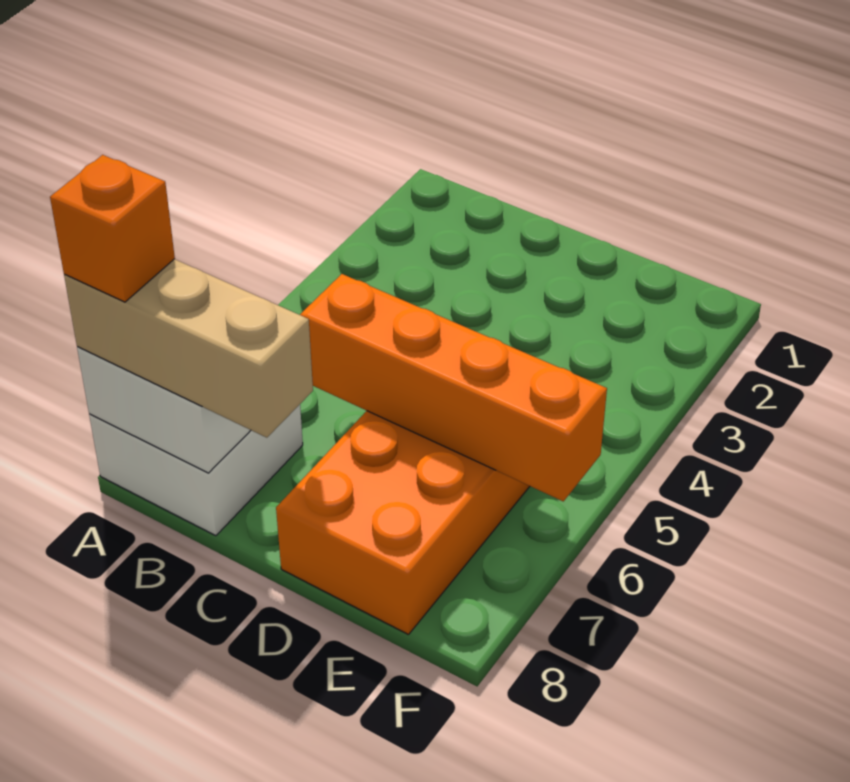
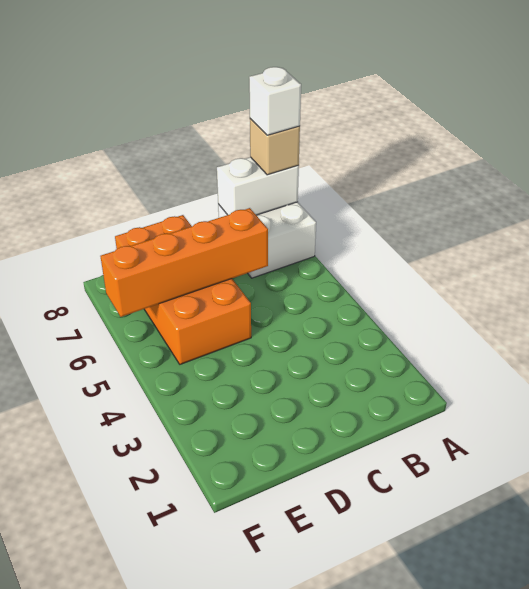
tan 1x3 brick [64,259,313,438] -> tan 1x1 brick [250,119,300,175]
orange 1x1 brick [50,155,175,302] -> white 1x1 brick [249,67,301,135]

